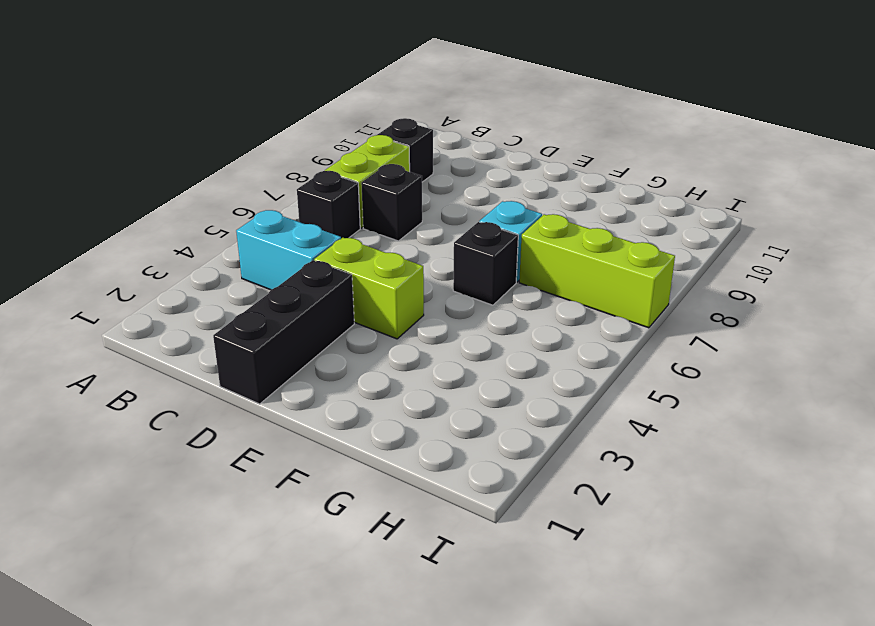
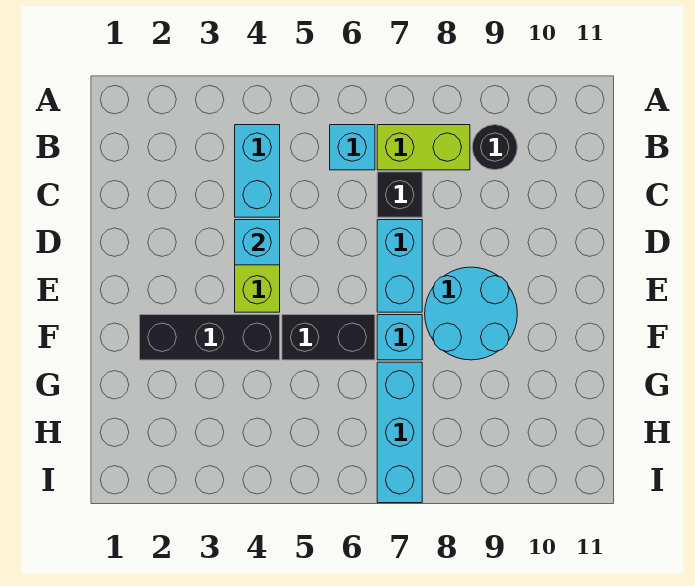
black 1x1 brick [297,171,360,238] -> cyan 1x1 brick [330,125,375,170]
black 1x1 brick [377,118,433,182] -> black 1x1 round brick [472,125,517,170]
black 1x3 brick [213,260,354,404] -> black 1x3 brick moved to [140,315,280,360]
none -> cyan 1x1 brick [235,220,280,265]
none -> cyan 1x2 brick [377,220,422,312]
none -> cyan 2x2 round brick [425,267,517,360]
black 1x1 brick [453,222,518,305] -> black 1x2 brick [282,315,375,360]
lime 1x3 brick [519,214,675,328] -> cyan 1x3 brick [377,362,422,503]

